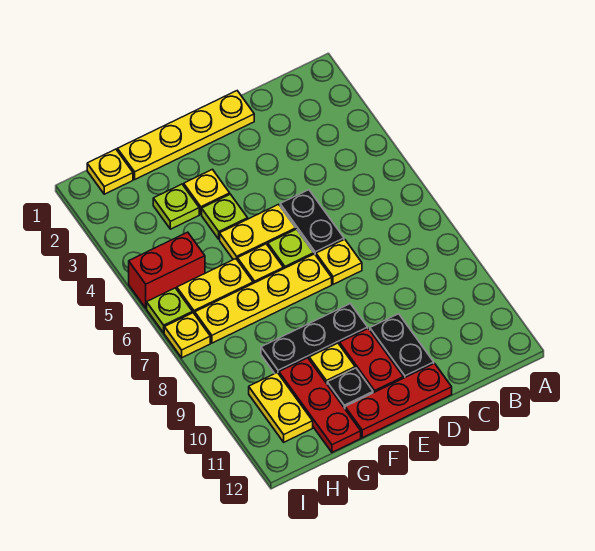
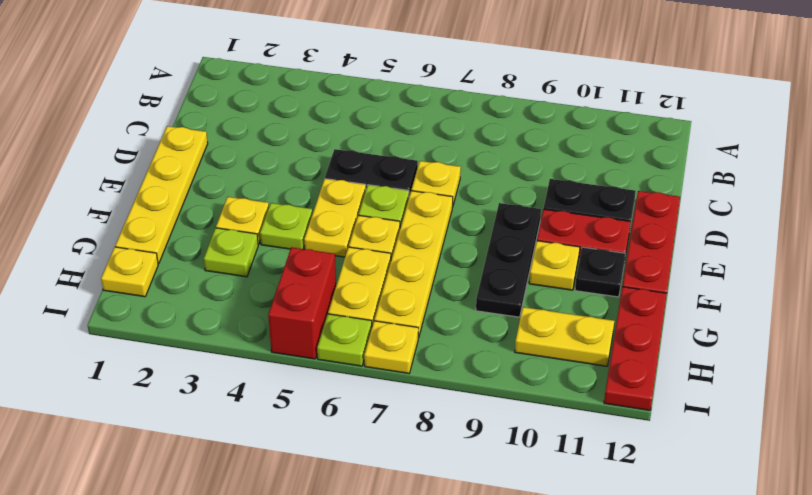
red 1x3 plate [279,358,361,452] -> red 1x3 plate turned to [604,287,667,410]

